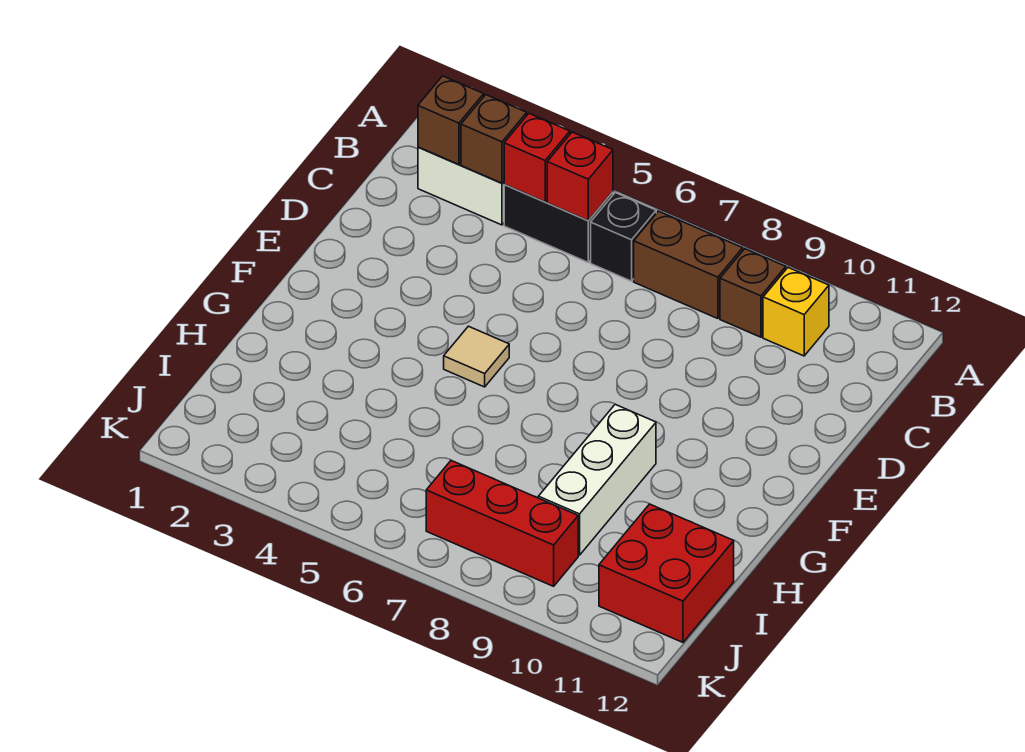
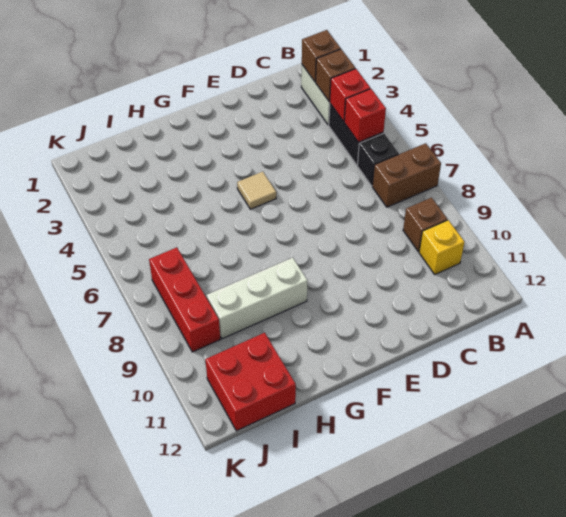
brown 1x2 brick [634,211,743,319] -> brown 1x2 brick turned to [372,143,441,207]

